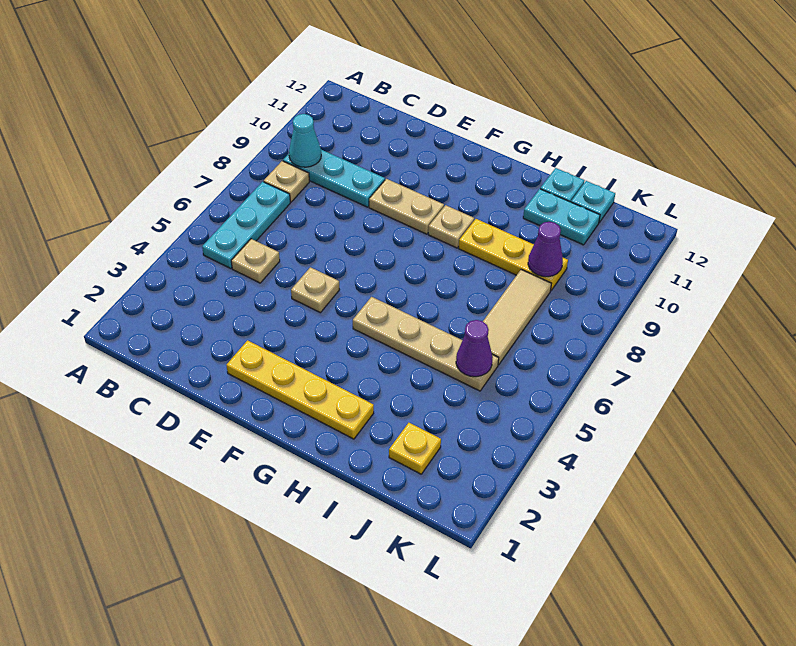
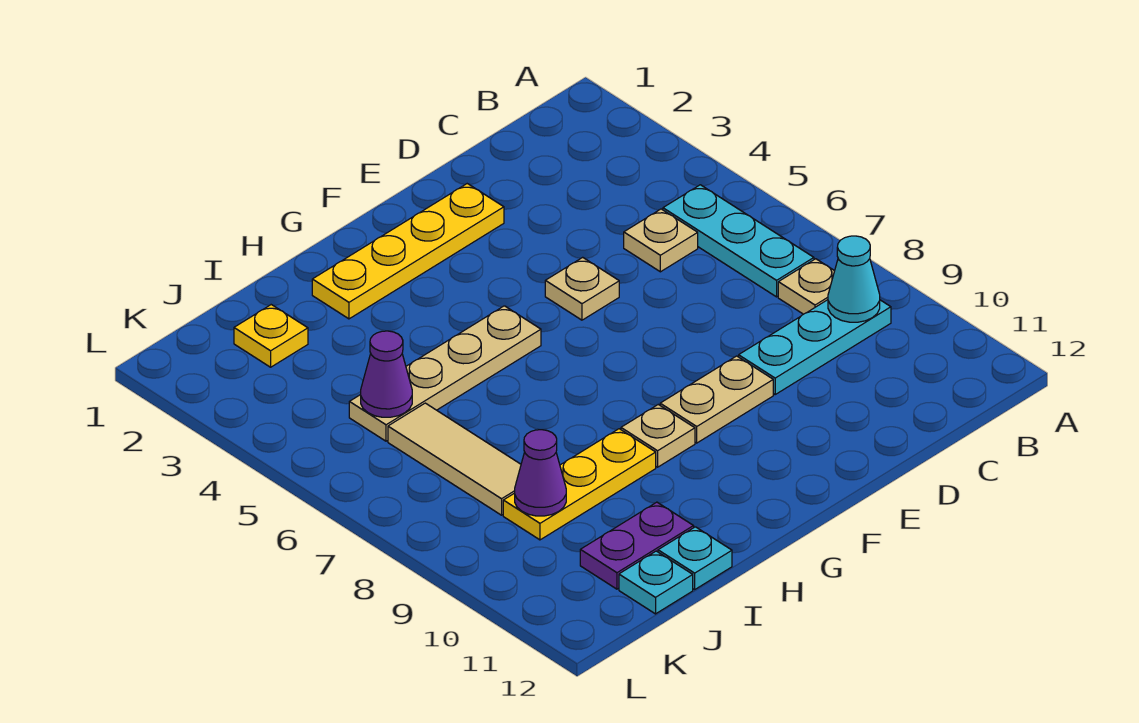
cyan 1x2 plate [523,189,600,245] -> purple 1x2 plate [580,502,694,589]

